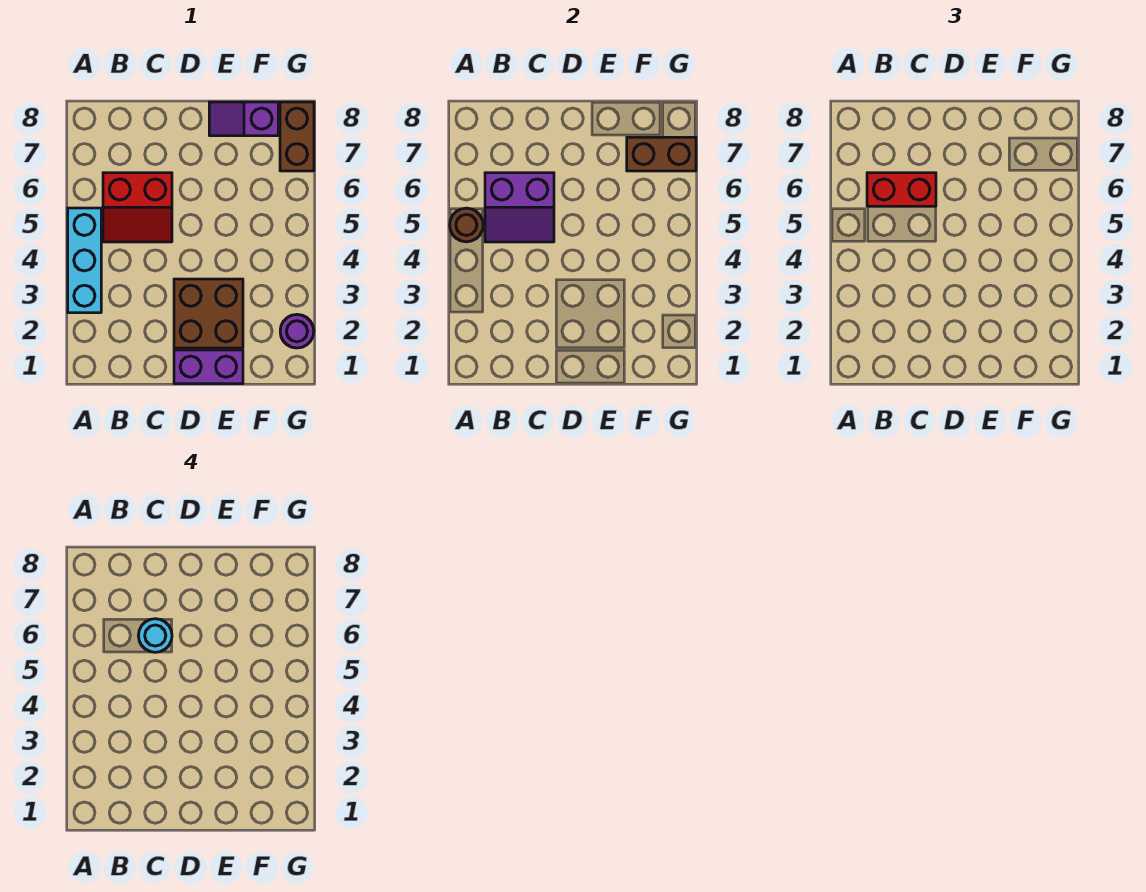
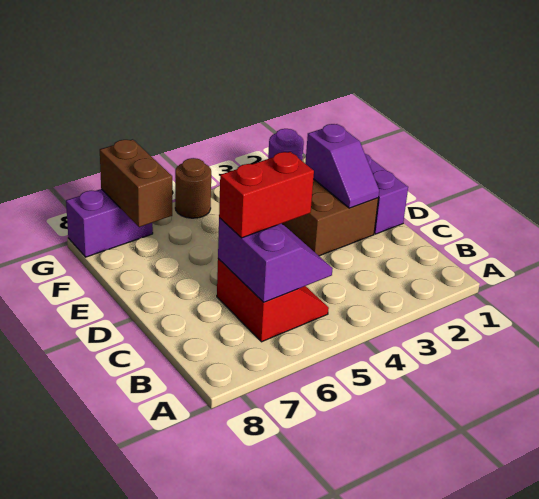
cyan 1x3 brick [68,208,101,313] -> none
brown 1x1 round brick [450,208,483,242] -> brown 1x1 round brick moved to [175,158,211,218]
red 1x2 brick [867,173,936,206] -> red 1x2 brick turned to [219,152,314,238]
cyan 1x1 round brick [138,619,172,652] -> none
purple 1x2 slope [209,102,278,136] -> purple 1x2 slope moved to [305,124,379,208]
brown 1x2 brick [280,102,314,171] -> purple 1x2 brick [66,189,153,257]

